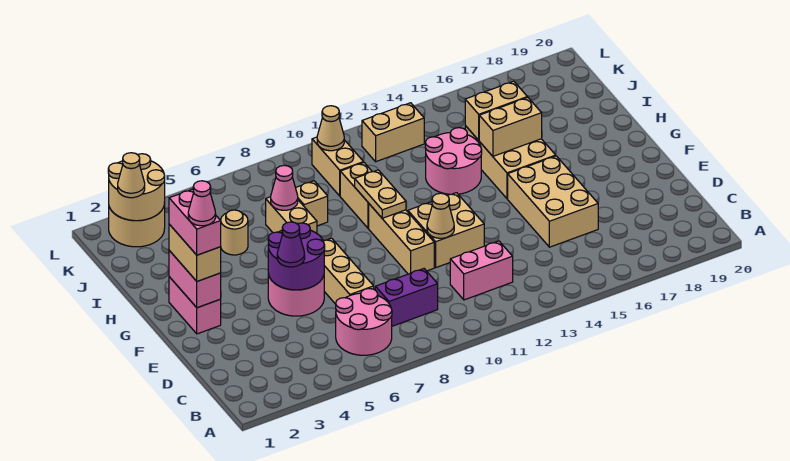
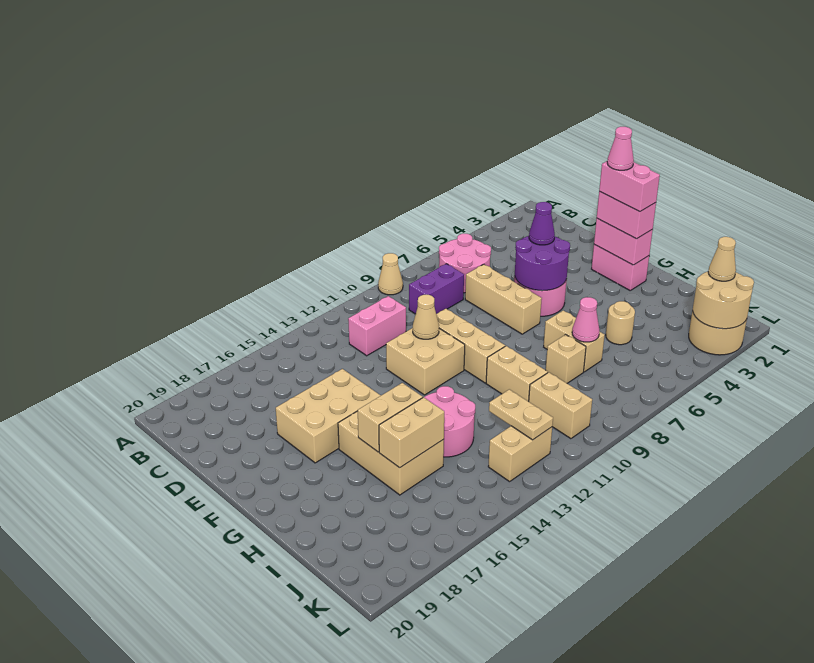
tan 2x3 brick [508,156,598,247] -> tan 2x3 brick turned to [276,369,381,463]
tan 1x2 brick [169,224,221,281] -> pink 1x2 brick [597,191,656,239]
tan 1x2 plate [355,170,406,218] -> tan 1x2 plate moved to [489,389,553,440]
tan 1x1 cone [317,106,344,151] -> tan 1x1 cone moved to [378,253,403,295]

